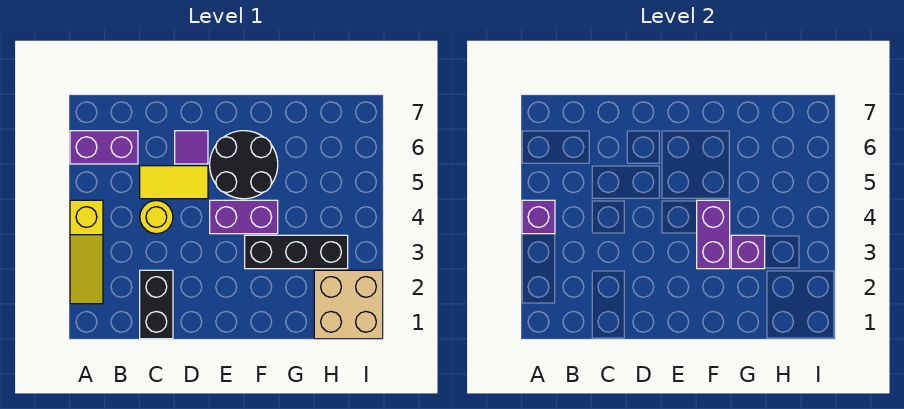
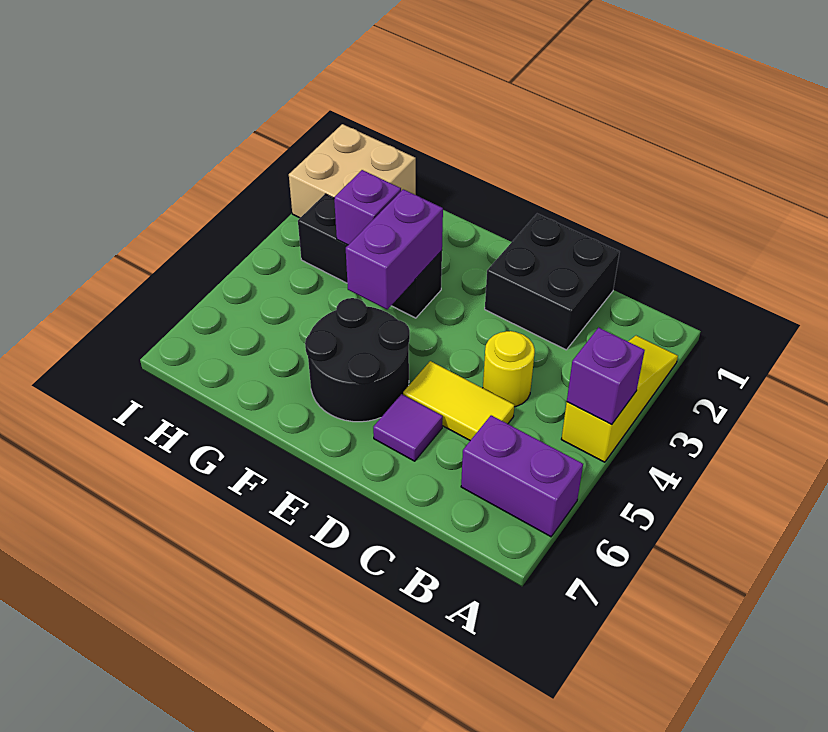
black 1x2 brick [140,270,173,339] -> black 2x2 brick [485,214,619,350]
purple 1x2 brick [210,200,278,234] -> none

